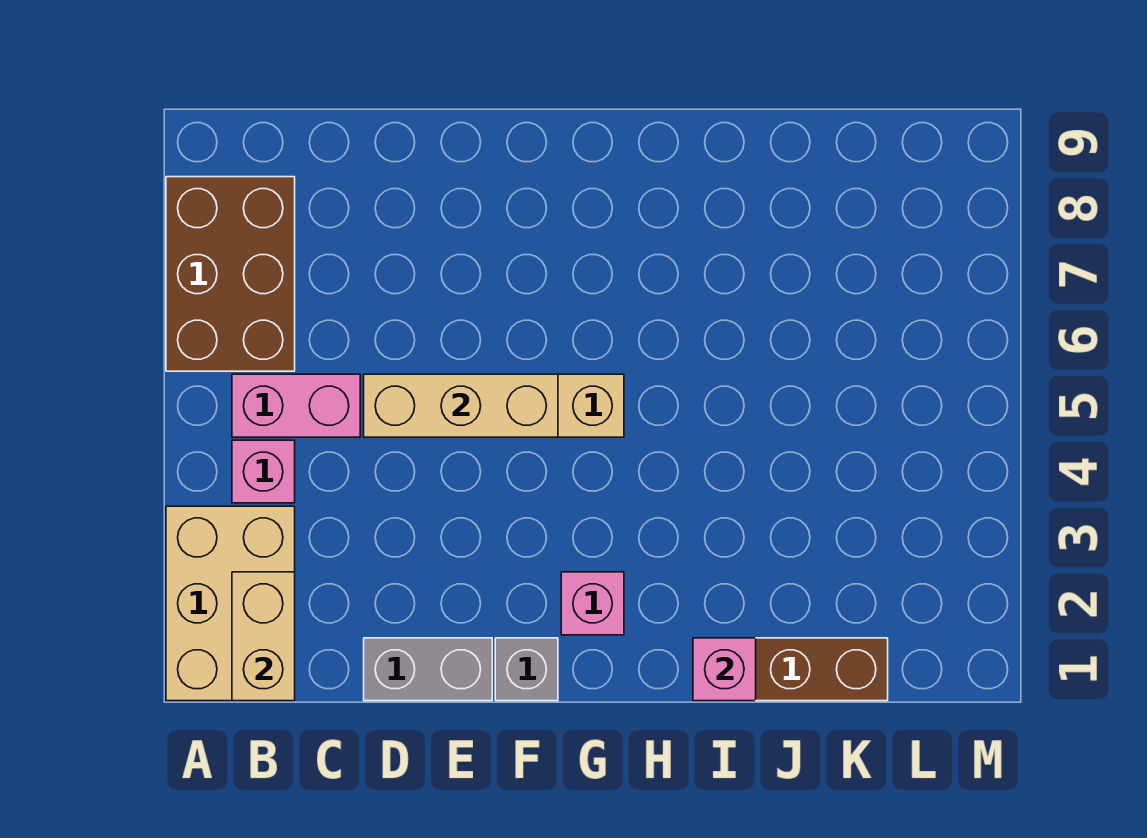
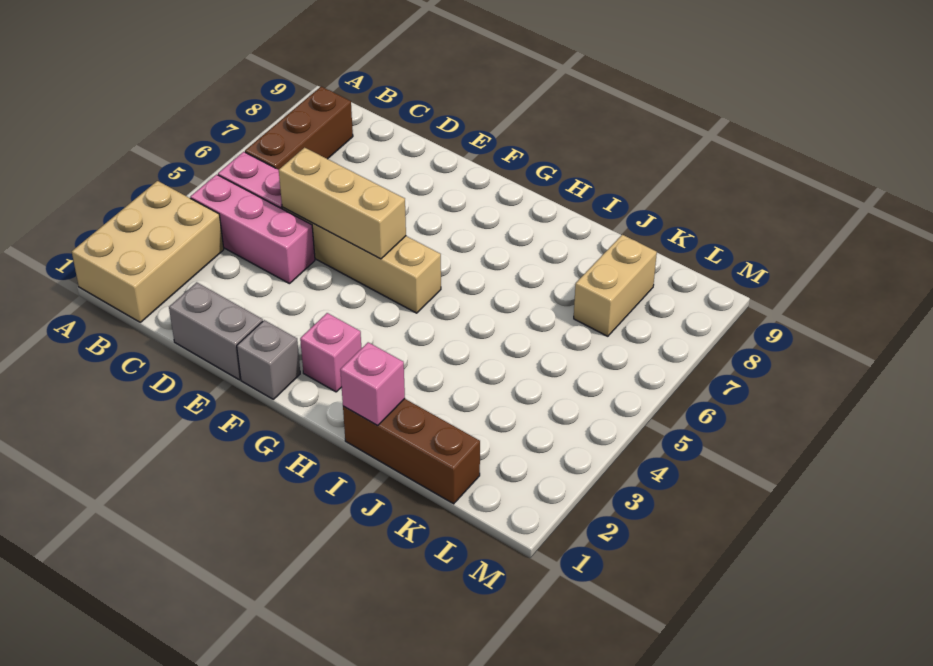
brown 2x3 brick [166,177,295,371] -> brown 1x3 brick [245,87,353,170]
tan 1x2 brick [232,572,295,701] -> tan 1x2 brick moved to [574,235,657,336]
pink 1x1 brick [232,440,295,503] -> pink 1x3 brick [190,175,315,284]

